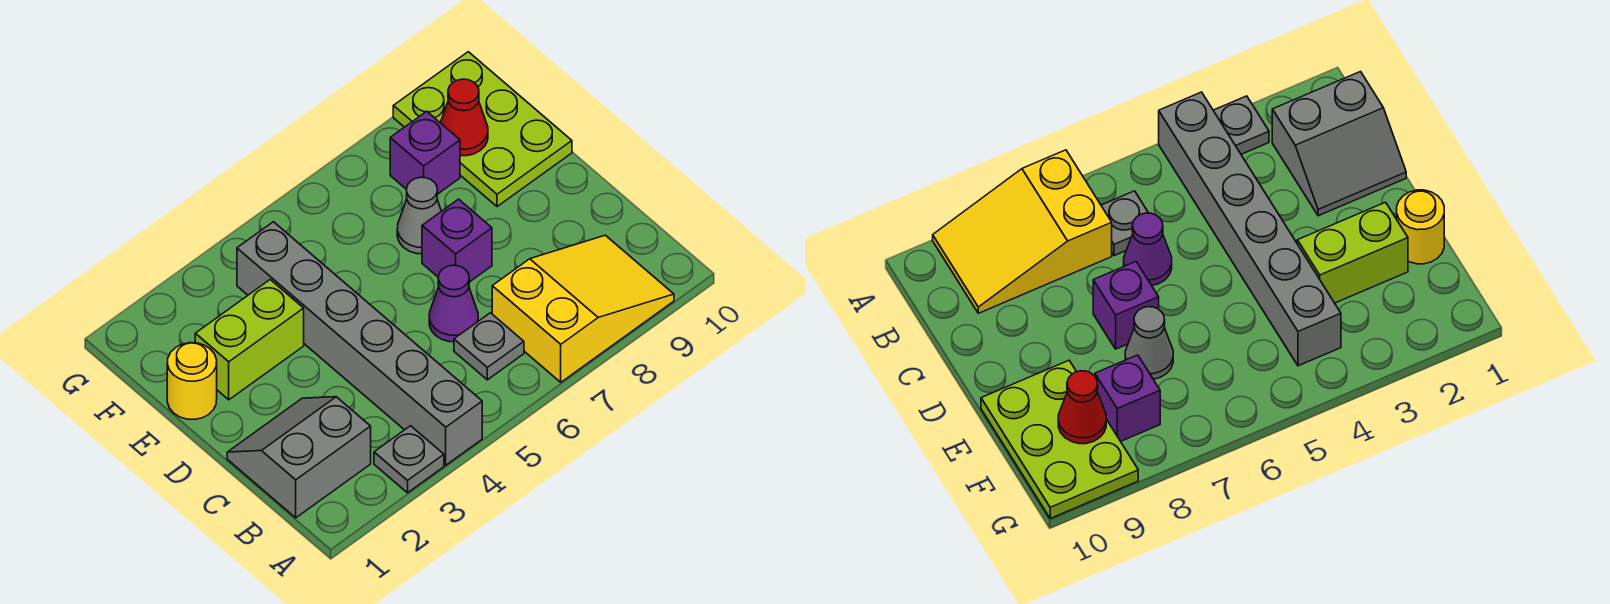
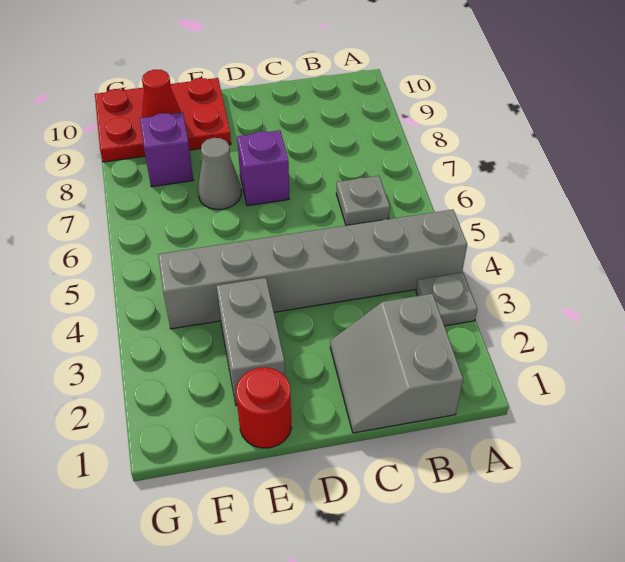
yellow 2x3 slope [492,235,674,382] -> none
purple 1x1 cone [429,265,478,342] -> none
yellow 1x1 round brick [167,343,217,419] -> red 1x1 round brick [236,368,291,448]
lime 1x2 brick [195,280,304,400] -> grey 1x2 brick [217,278,285,406]
lime 2x3 plate [393,52,572,207] -> red 2x3 plate [95,78,231,162]

